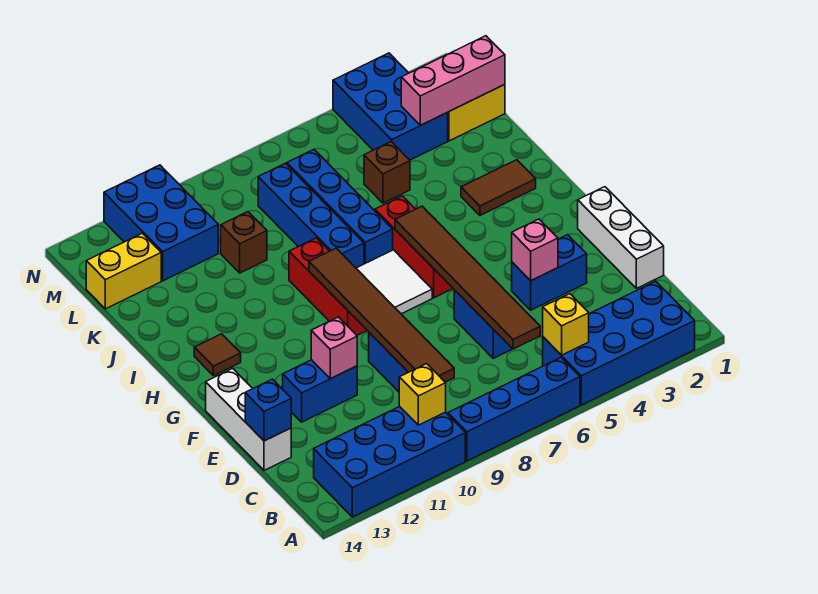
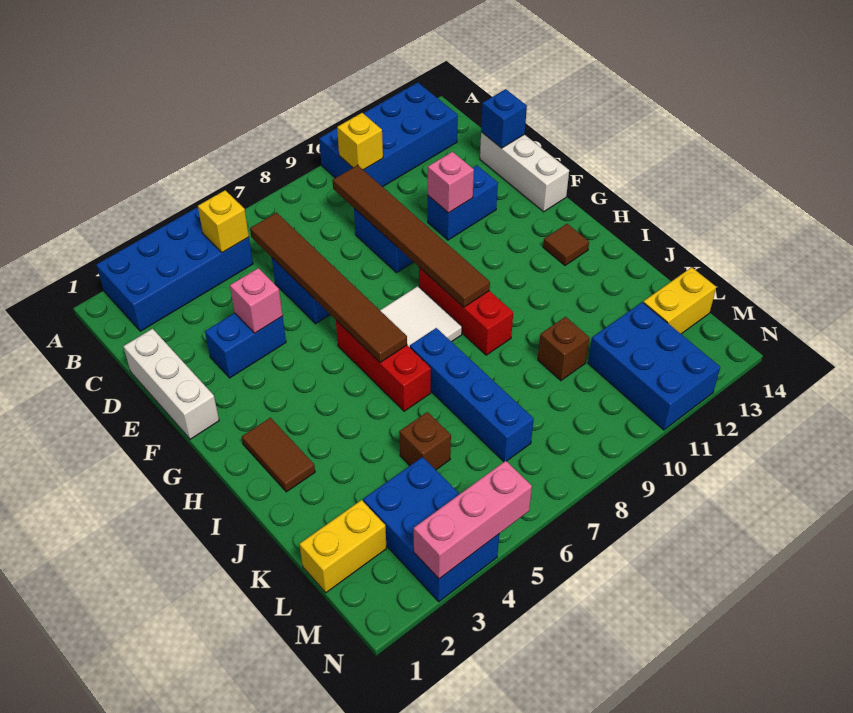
blue 1x4 brick [448,358,580,461] -> none
brown 1x2 tile [461,160,536,215] -> brown 1x2 tile turned to [242,418,315,492]
blue 1x4 brick [258,163,364,268] -> none
pink 1x3 brick [401,36,505,125] -> pink 1x3 brick moved to [414,461,532,579]

